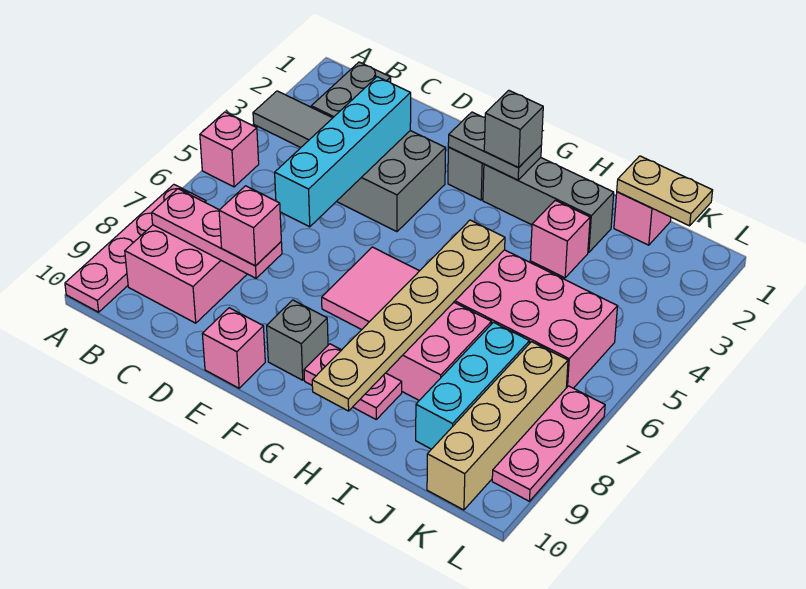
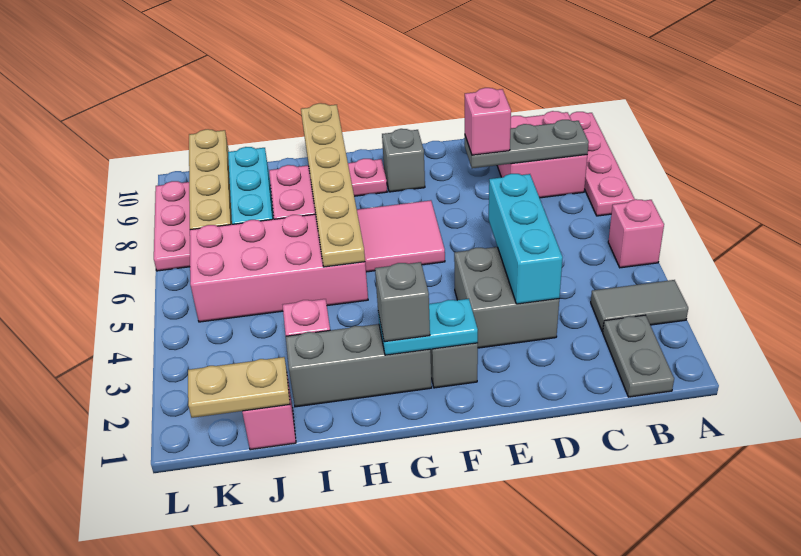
pink 1x3 plate [152,189,282,278] -> grey 1x3 plate [465,120,589,168]
cyan 1x4 brick [275,77,411,227] -> cyan 1x3 brick [489,174,563,304]
pink 1x1 brick [202,308,265,388] -> none
grey 1x2 plate [448,112,541,180] -> cyan 1x2 plate [378,299,478,355]

